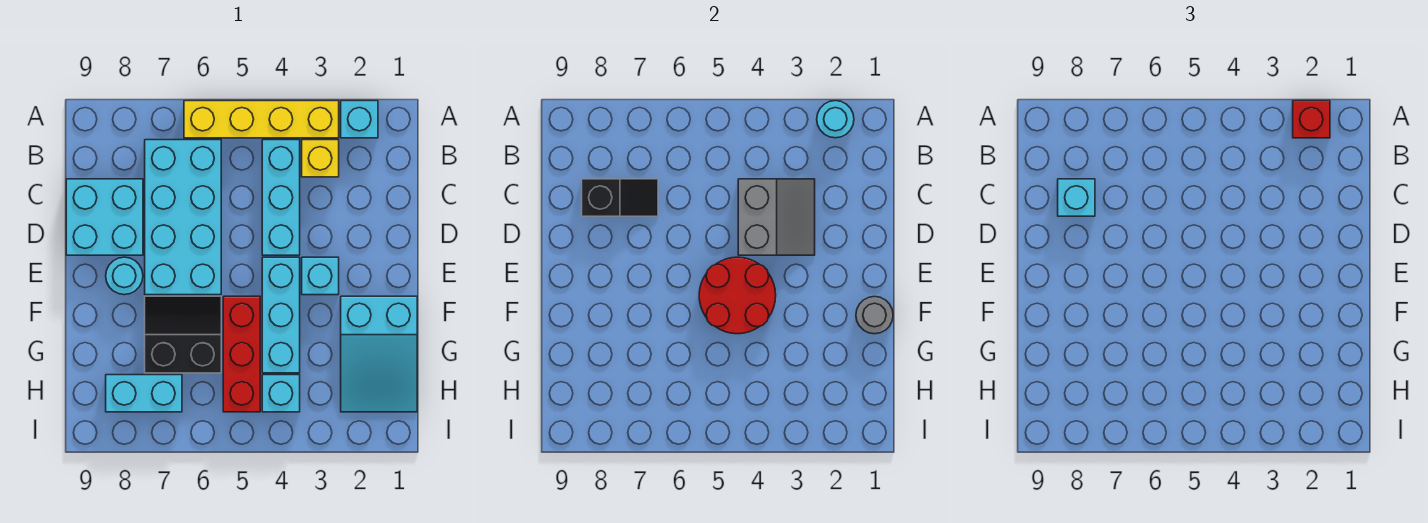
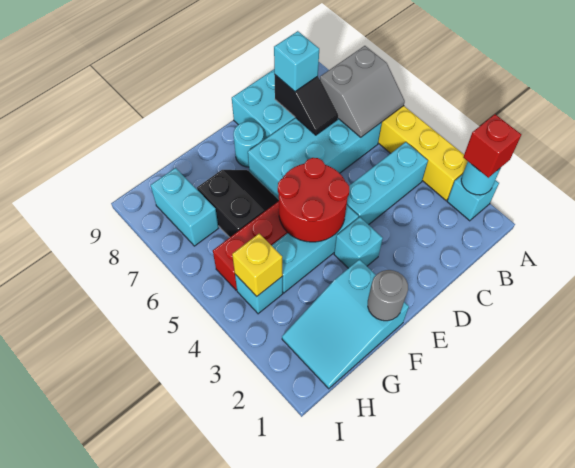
yellow 1x1 brick [302,140,339,177] -> yellow 1x1 brick moved to [232,234,283,296]
grey 2x2 slope [738,179,815,255] -> grey 2x2 slope moved to [320,46,405,137]

